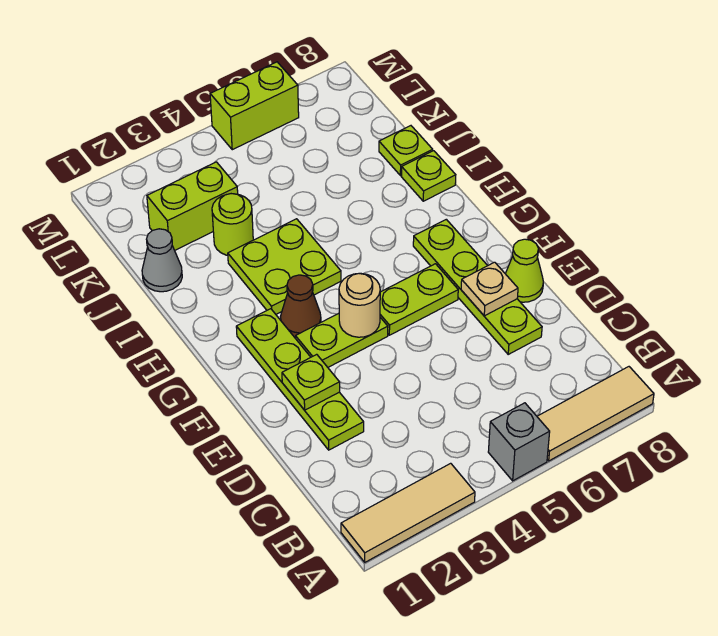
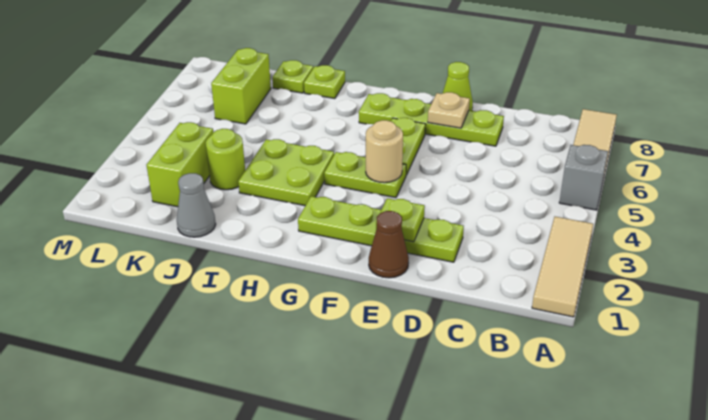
lime 1x2 plate [296,313,388,367] -> lime 1x2 plate turned to [324,152,406,198]
brown 1x1 cone [280,275,321,338] -> brown 1x1 cone moved to [369,211,409,278]
lime 1x2 brick [210,62,299,150] -> lime 1x2 brick moved to [211,48,271,124]

